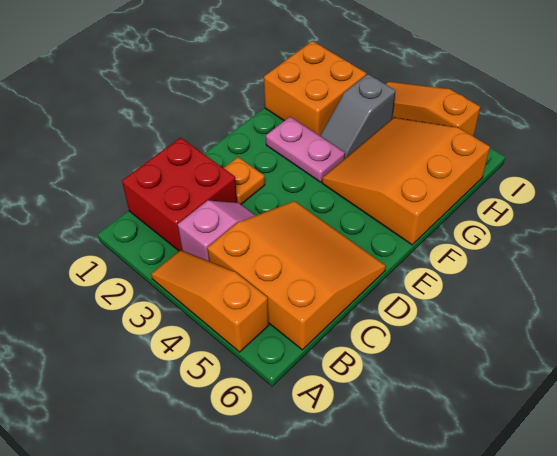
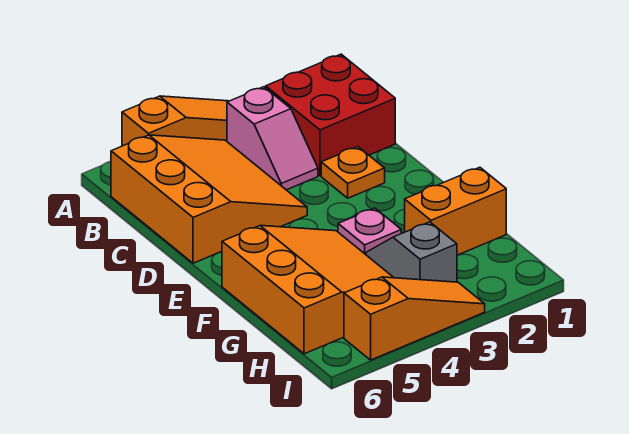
orange 3x3 slope [207,201,386,350] -> orange 3x3 slope turned to [111,135,307,263]
pink 1x2 plate [266,117,345,182] -> pink 1x1 plate [338,208,401,255]
orange 2x2 brick [264,41,366,136] -> orange 1x2 brick [405,167,506,255]

